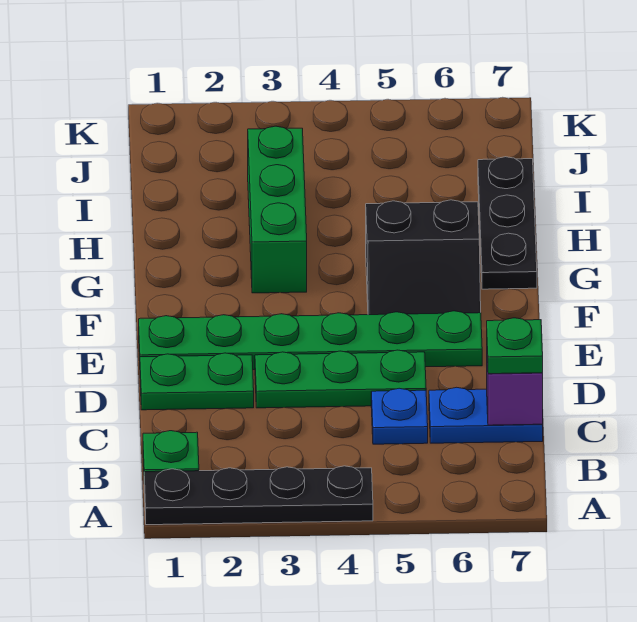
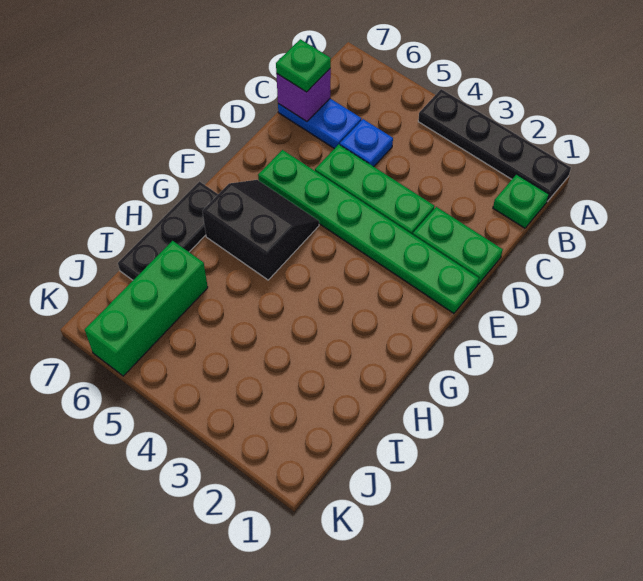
green 1x3 brick [248,126,307,293] -> green 1x3 brick moved to [85,241,208,376]

